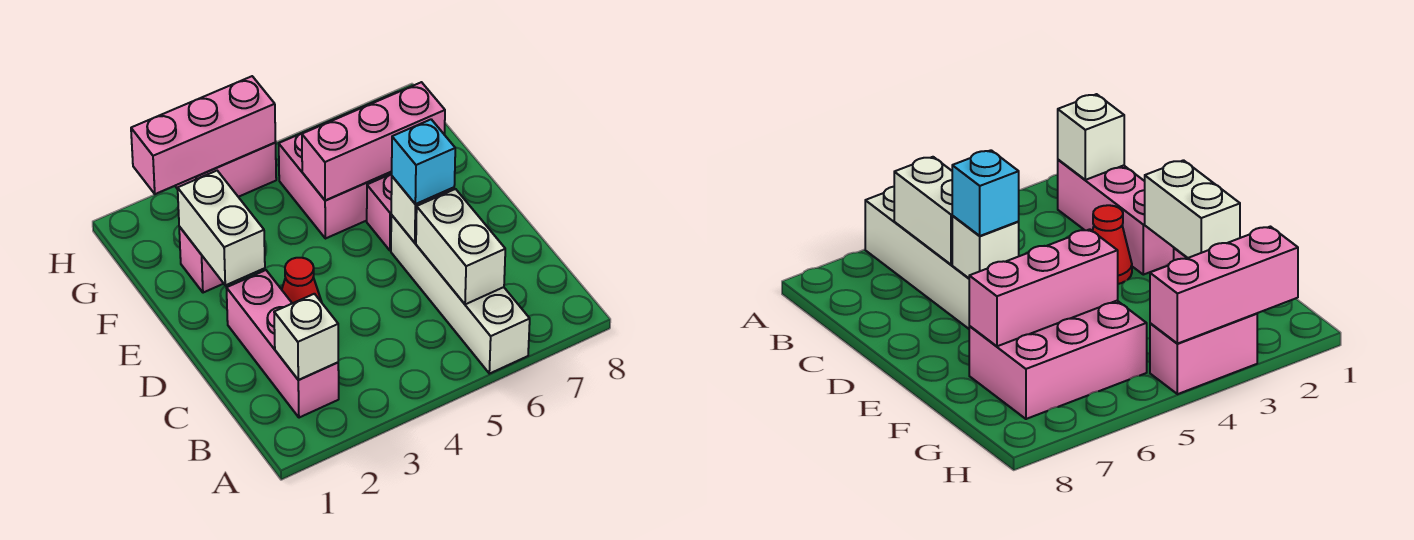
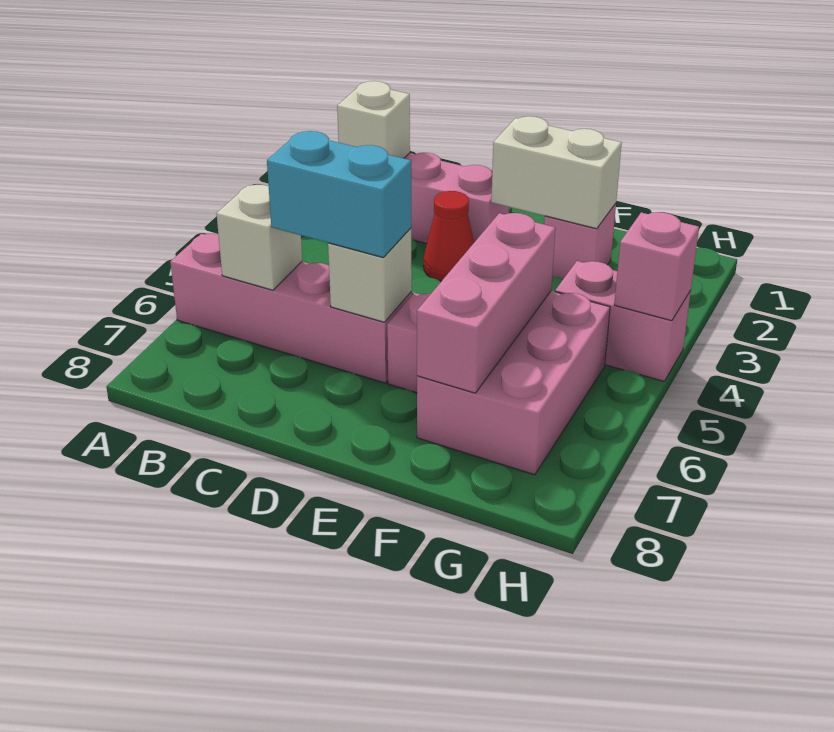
white 1x4 brick [391,215,530,374] -> pink 1x4 brick [170,234,412,383]
white 1x2 brick [416,189,505,304] -> white 1x1 brick [216,185,302,290]
cyan 1x1 brick [392,119,455,204] -> cyan 1x2 brick [267,131,411,258]
pink 1x3 brick [131,76,276,194] -> pink 1x1 brick [614,212,699,321]
pink 1x2 brick [176,143,276,197] -> pink 1x2 brick turned to [555,261,691,381]

